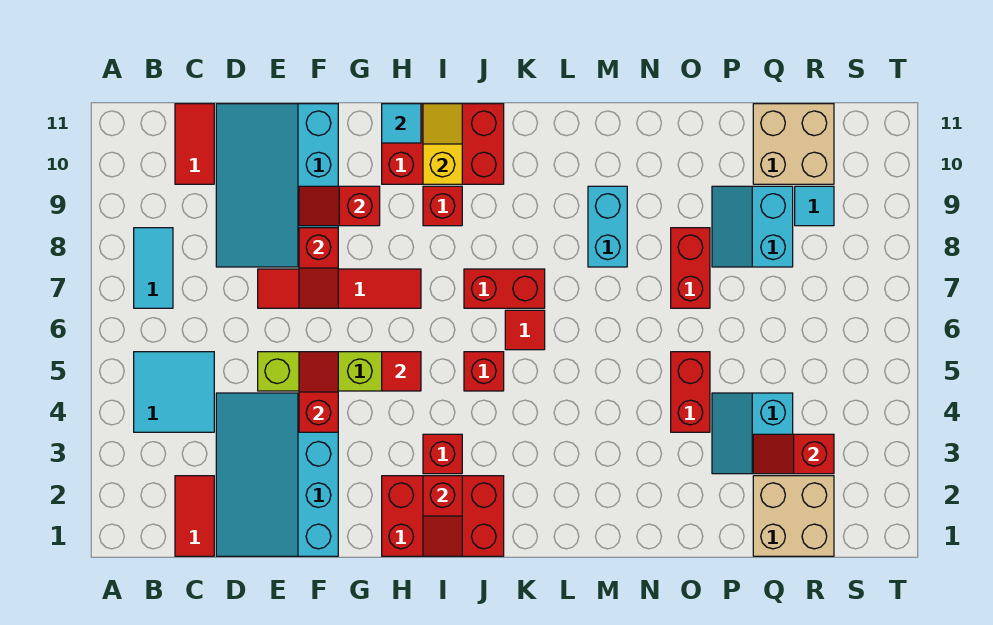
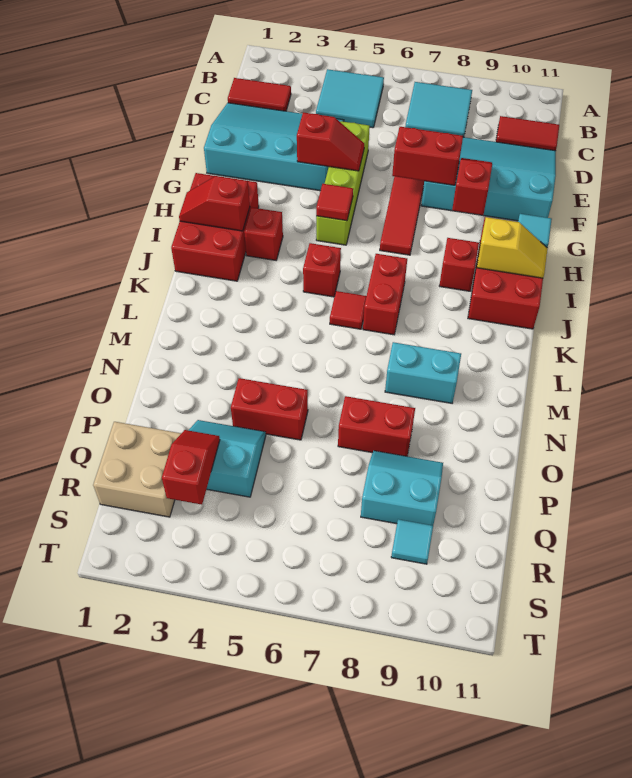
cyan 1x2 tile [134,228,173,308] -> cyan 2x2 tile [405,82,472,137]
red 1x2 slope [299,228,338,308] -> red 1x2 brick [392,127,463,185]
tan 2x2 brick [753,104,834,184] -> none

